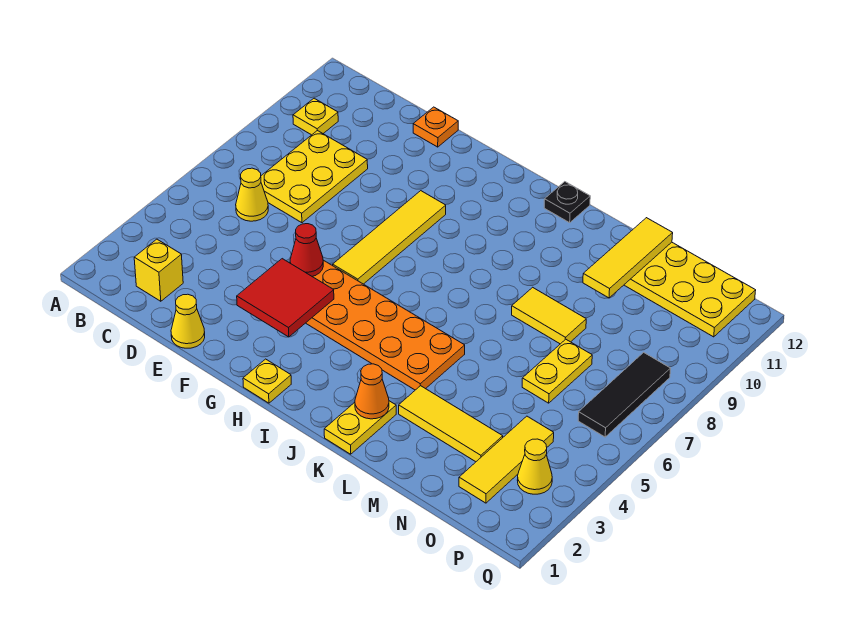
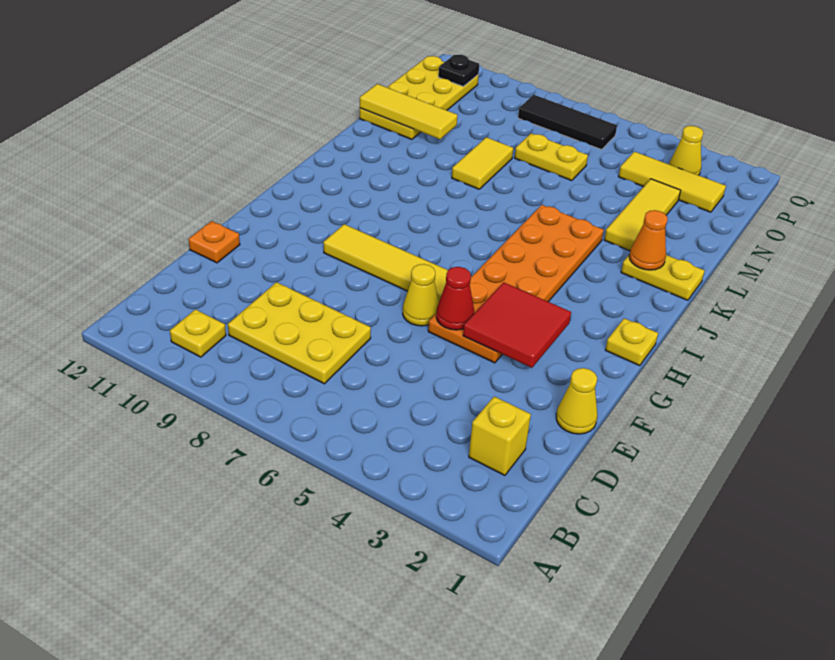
yellow 1x1 cone [236,168,268,221] -> yellow 1x1 cone moved to [403,264,439,326]
black 1x1 plate [544,182,590,223] -> black 1x1 plate moved to [438,55,479,87]

